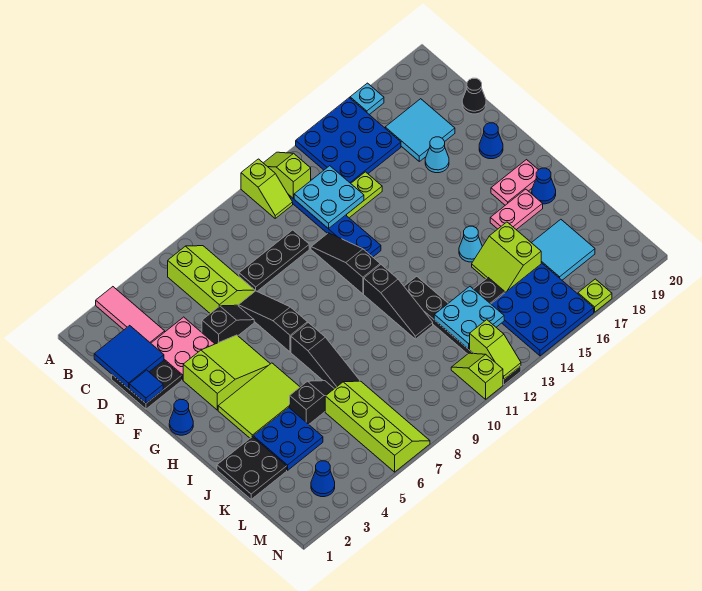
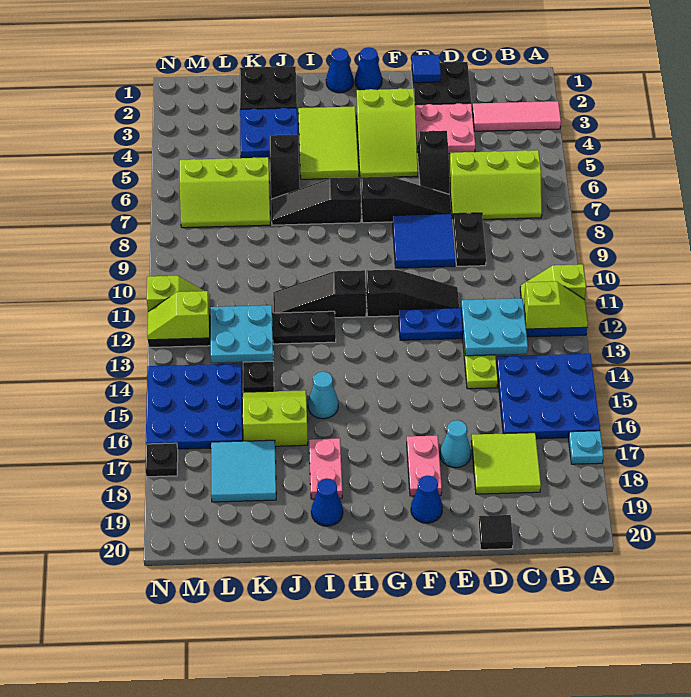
blue 2x2 tile [94,326,164,389] -> blue 2x2 tile moved to [393,214,455,268]
cyan 2x2 tile [385,99,455,161] -> lime 2x2 tile [471,433,541,494]
black 1x3 plate [239,230,309,291] -> black 1x2 plate [453,213,486,266]
black 1x1 cone [462,78,486,114] -> black 1x1 tile [478,515,513,550]
pink 1x2 plate [491,160,538,205] -> pink 1x2 plate moved to [407,435,442,496]
lime 2x4 slope [325,381,430,472] -> lime 2x3 slope [180,157,270,228]
blue 1x1 cone [311,461,335,497] -> blue 1x1 cone moved to [326,48,353,93]
lime 1x1 plate [578,279,612,312] -> black 1x1 plate [145,443,178,477]

